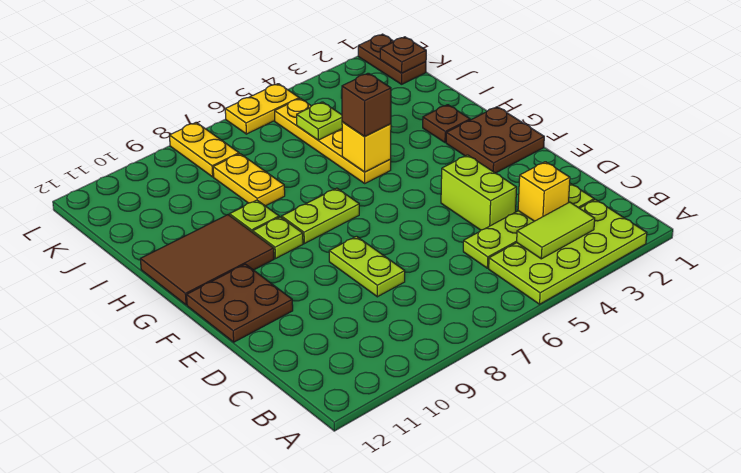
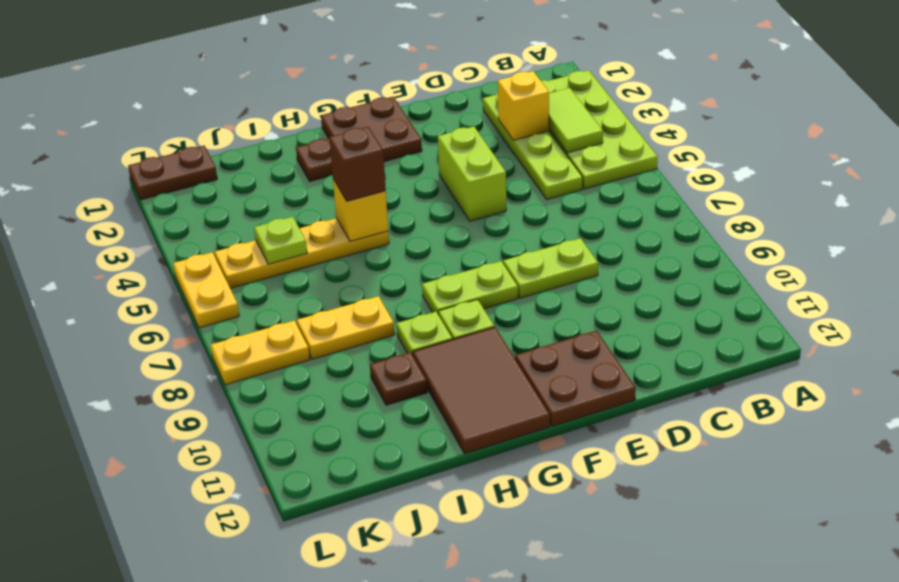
lime 1x2 brick [441,155,517,230] -> lime 1x2 brick turned to [438,126,506,221]
lime 1x2 plate [282,188,359,244] -> lime 1x2 plate turned to [422,261,518,315]
brown 1x1 plate [380,37,426,73] -> brown 1x1 plate moved to [370,352,427,405]

